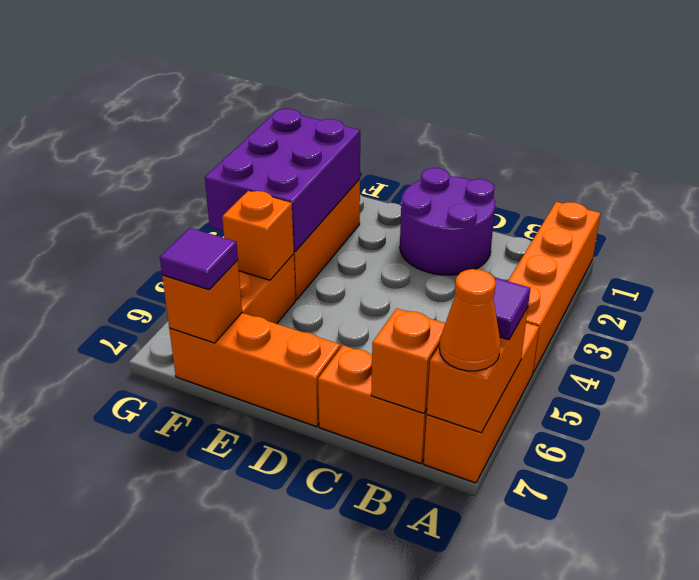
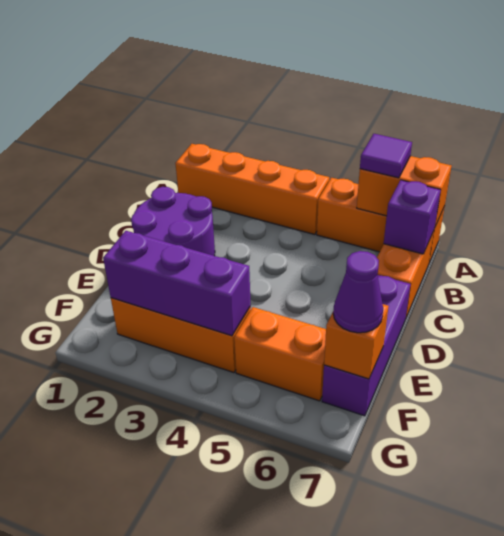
orange 1x1 cone [439,269,501,371] -> none
orange 1x1 brick [371,308,445,413] -> purple 1x1 brick [384,180,441,254]
orange 1x3 brick [169,313,340,427] -> purple 1x3 brick [322,275,410,416]
purple 2x3 brick [205,109,360,252] -> purple 1x3 brick [103,231,251,336]
orange 1x1 brick [222,191,294,280] -> none
purple 1x1 tile [160,228,238,290] -> purple 1x1 cone [333,251,383,333]

